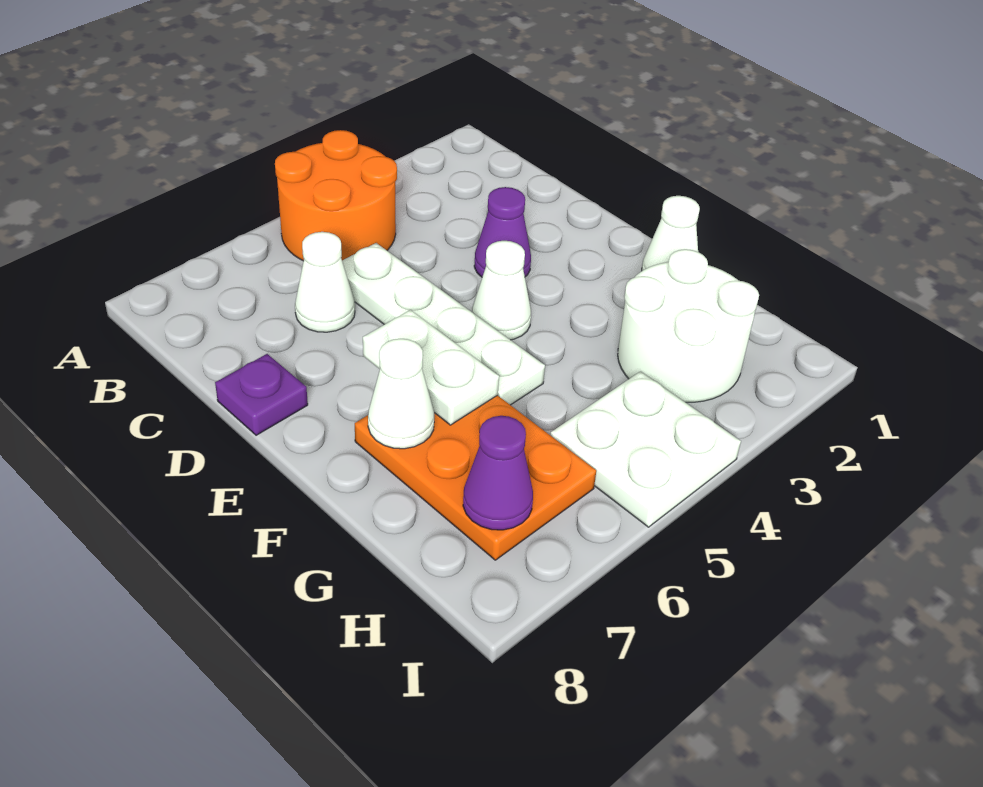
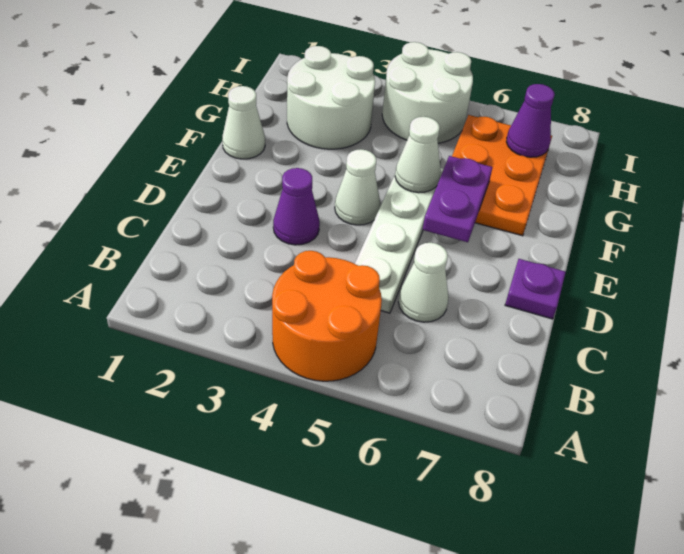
white 1x2 plate [363,310,499,425] -> purple 1x2 plate [423,156,493,242]
white 1x1 cone [368,339,434,449] -> white 1x1 cone moved to [395,117,441,193]
white 2x2 plate [550,371,741,527] -> white 2x2 round brick [382,42,473,143]

